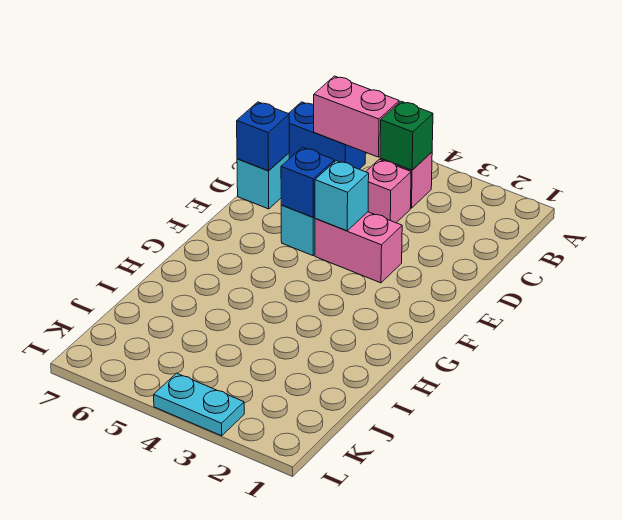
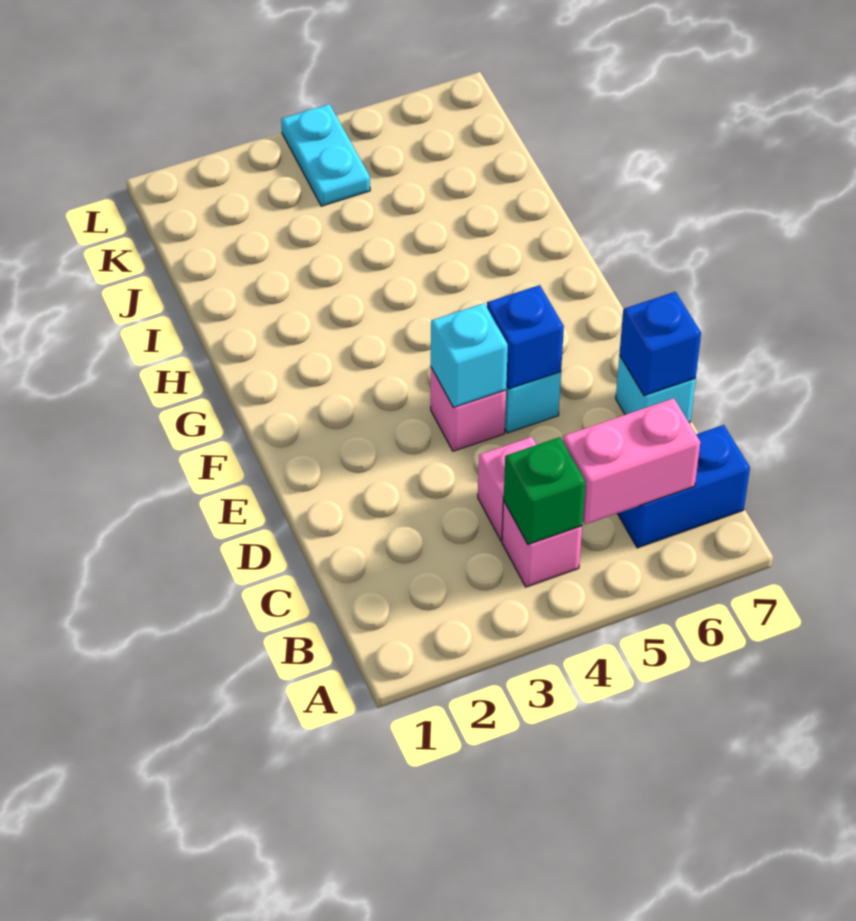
pink 1x2 brick [315,212,402,283] -> pink 1x1 brick [431,368,506,451]
cyan 1x2 plate [154,373,244,436] -> cyan 1x2 plate turned to [281,104,370,206]

